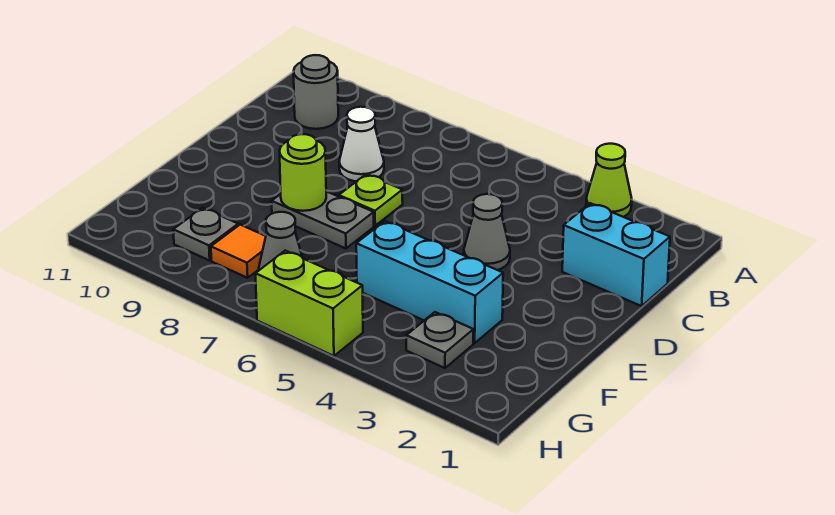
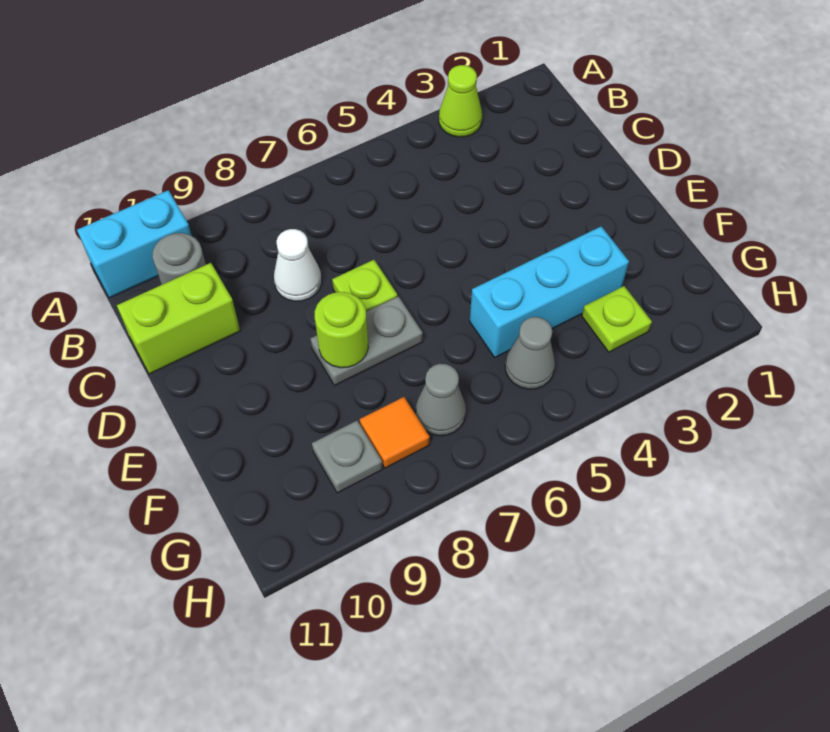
cyan 1x2 brick [562,203,670,306] -> cyan 1x2 brick moved to [77,190,192,298]
grey 1x1 cone [464,194,510,270] -> grey 1x1 cone moved to [505,317,555,389]
grey 1x1 plate [406,312,473,368] -> lime 1x1 plate [582,286,652,352]
lime 1x2 brick [256,251,363,356] -> lime 1x2 brick moved to [117,263,240,374]

